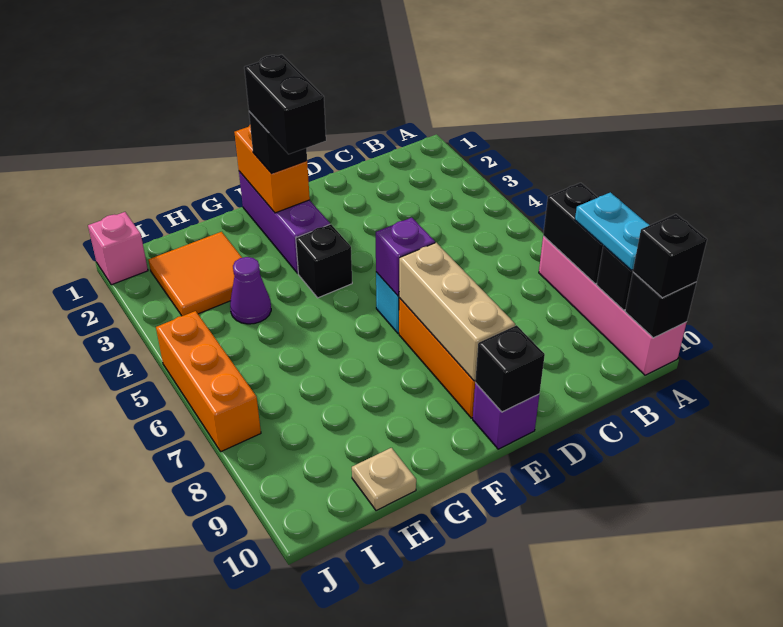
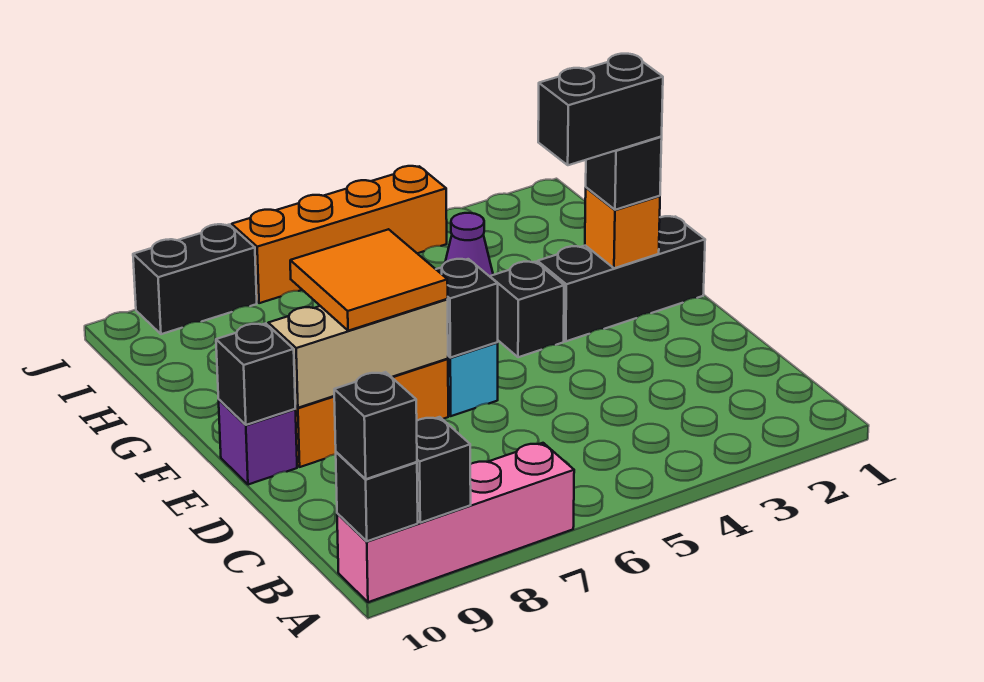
black 1x2 brick [543,183,603,284] -> black 1x2 brick moved to [133,224,257,334]
cyan 1x2 plate [575,192,649,270] -> none
purple 1x1 brick [376,218,435,296] -> black 1x1 brick [436,259,498,358]
purple 1x3 brick [239,171,330,273] -> black 1x3 brick [538,216,705,341]
orange 1x2 brick [234,125,310,213] -> orange 1x1 brick [585,188,660,268]
orange 2x2 tile [149,232,242,316] -> orange 2x2 tile moved to [290,229,448,331]
tan 1x1 plate [352,448,416,511] -> none
pink 1x1 brick [88,212,148,285] -> none
orange 1x3 brick [156,311,261,451] -> orange 1x4 brick [232,166,447,303]

